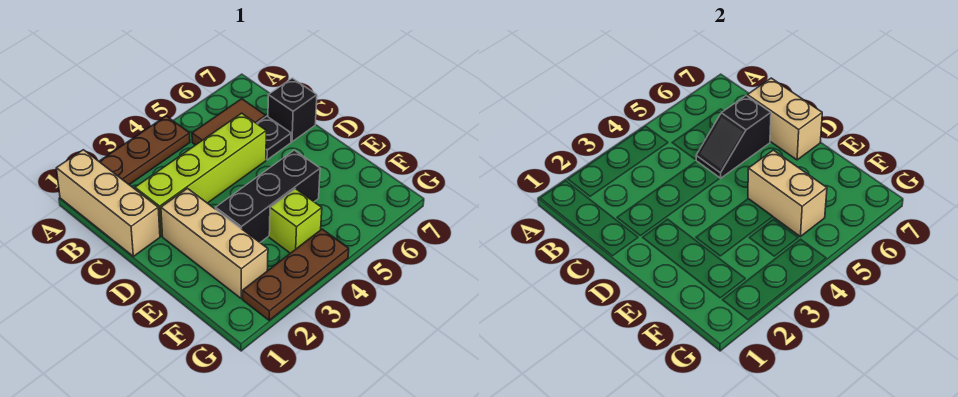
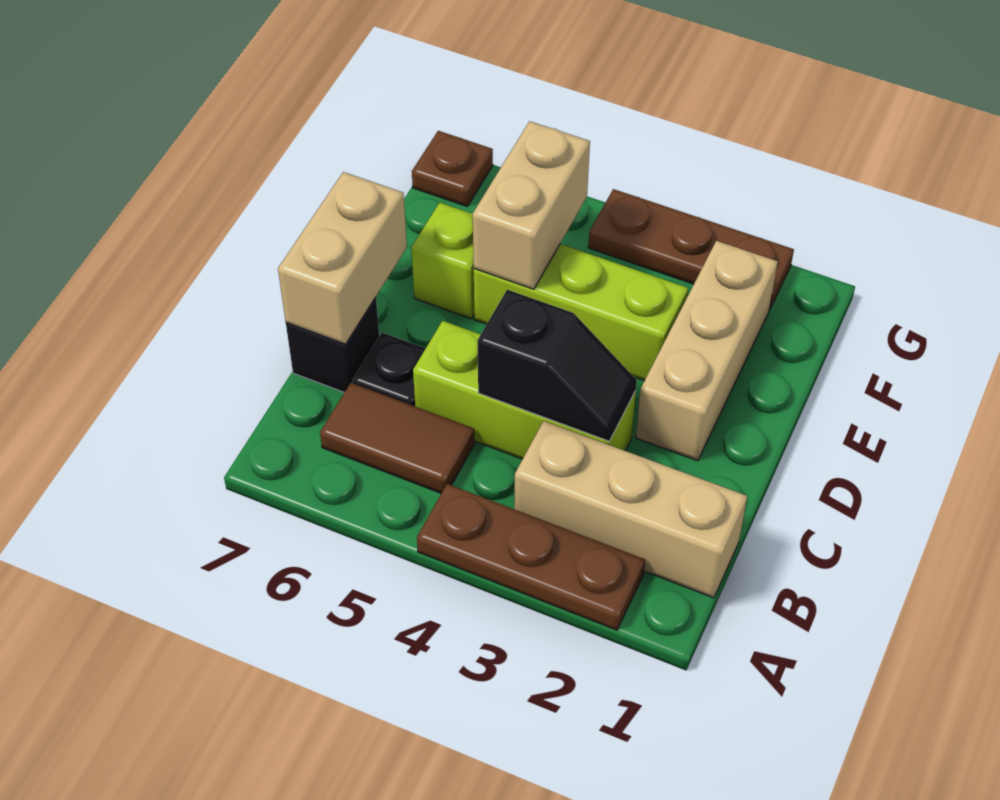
tan 1x3 brick [56,150,160,256] -> tan 1x3 brick turned to [514,421,747,598]
lime 1x4 brick [135,113,266,236] -> lime 1x3 brick [413,321,636,459]
black 1x2 slope [696,96,771,178] -> black 1x2 slope moved to [478,290,637,441]
black 1x3 brick [216,150,320,242] -> lime 1x3 brick [474,244,688,381]
lime 1x1 brick [269,189,322,253] -> lime 1x1 brick moved to [411,203,474,319]
none -> brown 1x1 plate [412,131,493,206]

